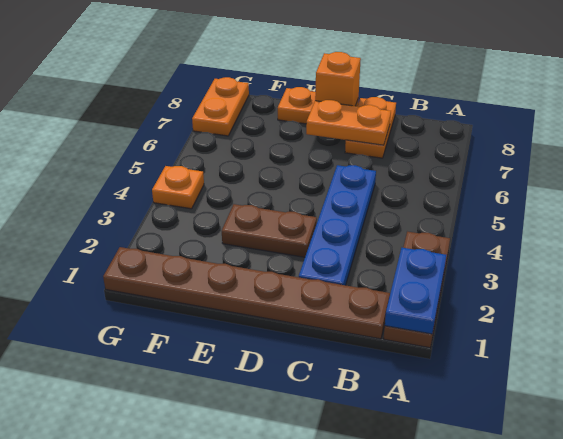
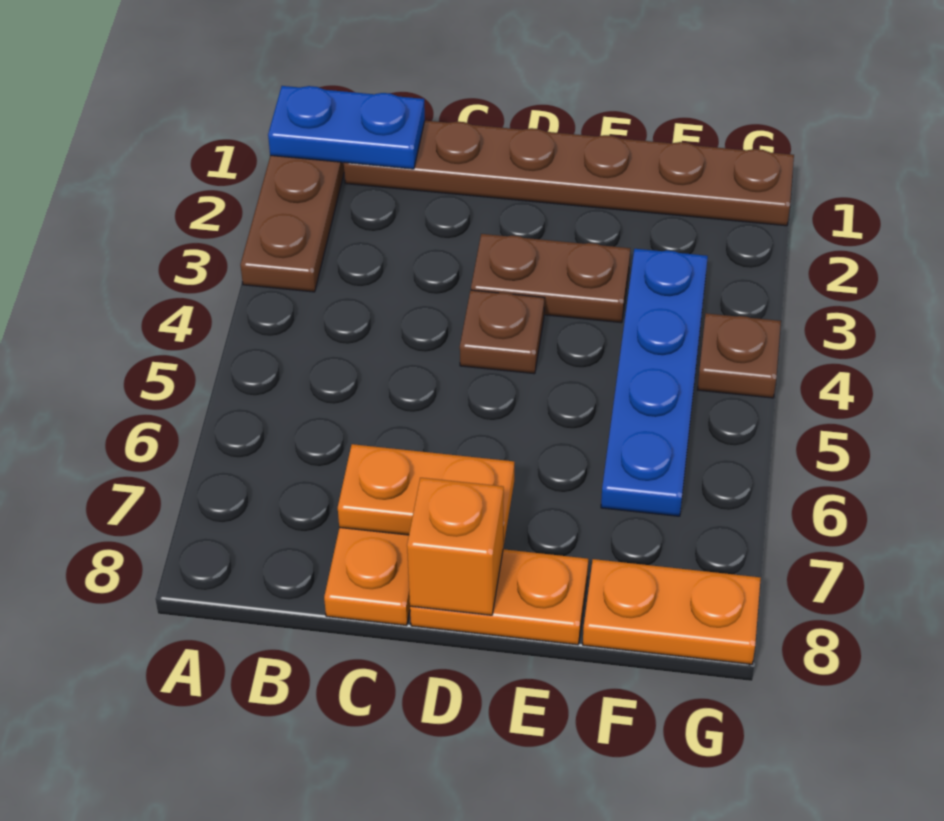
blue 1x2 plate [385,248,446,334] -> blue 1x2 plate turned to [268,86,425,169]
blue 1x4 plate [299,165,376,285] -> blue 1x4 plate moved to [601,249,708,516]
none -> brown 1x1 plate [460,290,544,374]
orange 1x1 plate [152,166,204,209] -> brown 1x1 plate [697,313,781,398]
orange 1x2 plate [192,77,249,136] -> orange 1x2 plate turned to [583,559,761,664]

